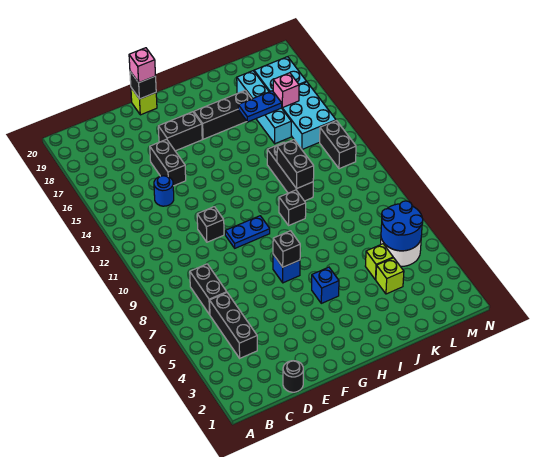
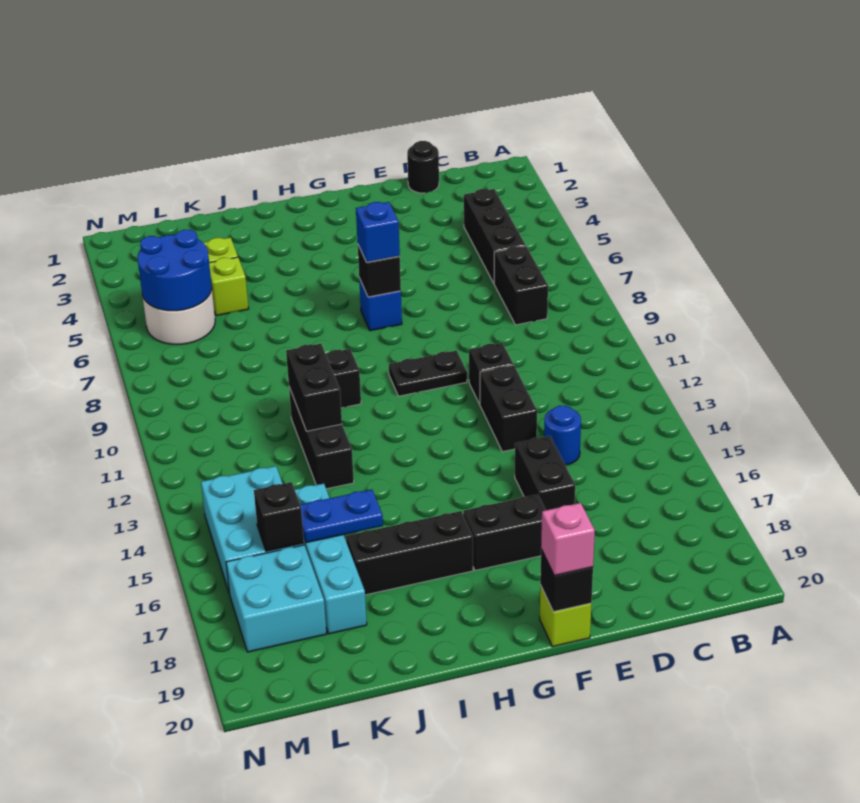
blue 1x2 plate [225,216,270,248] -> black 1x2 plate [389,351,467,396]
blue 1x1 brick [312,267,339,303] -> blue 1x1 brick moved to [356,202,400,262]
pink 1x1 brick [273,73,299,108] -> black 1x1 brick [254,482,304,551]
black 1x2 brick [320,121,356,169] -> black 1x2 brick moved to [480,365,537,452]

